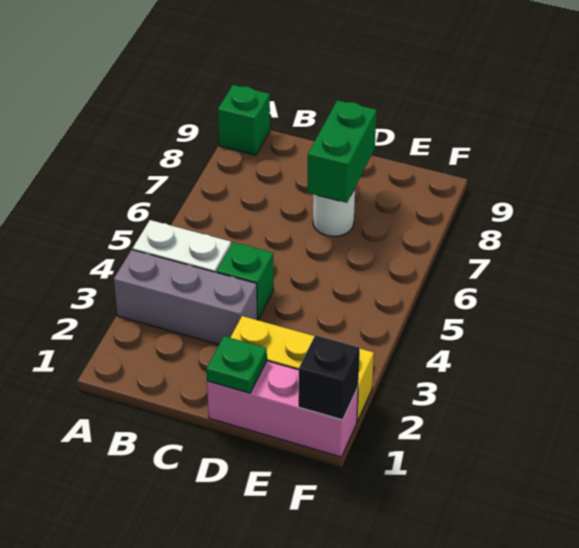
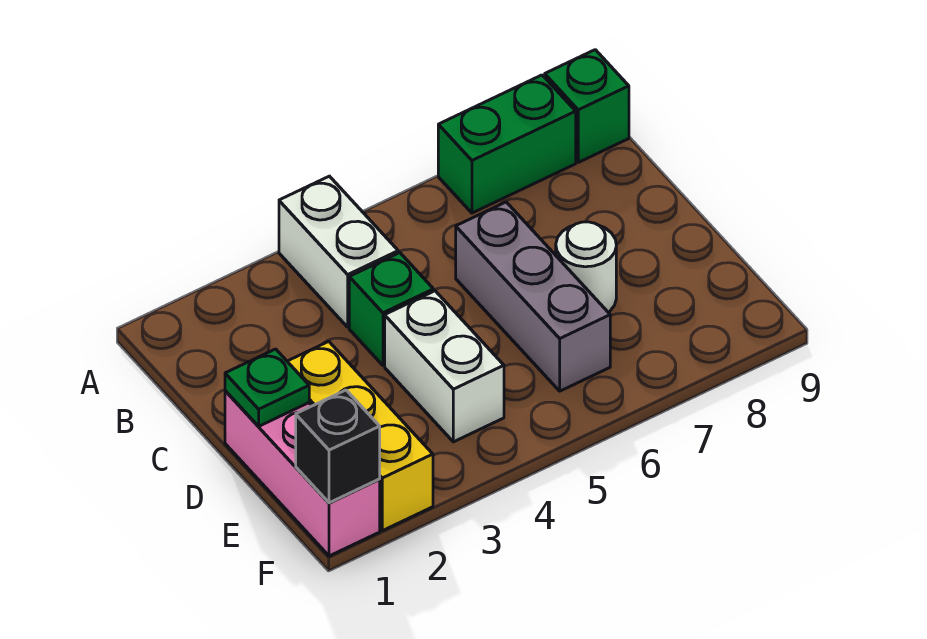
grey 1x3 brick [114,250,258,345] -> grey 1x3 brick moved to [456,202,610,391]
none -> white 1x2 brick [385,291,504,442]
green 1x2 brick [307,100,377,203] -> green 1x2 brick moved to [438,75,576,213]

